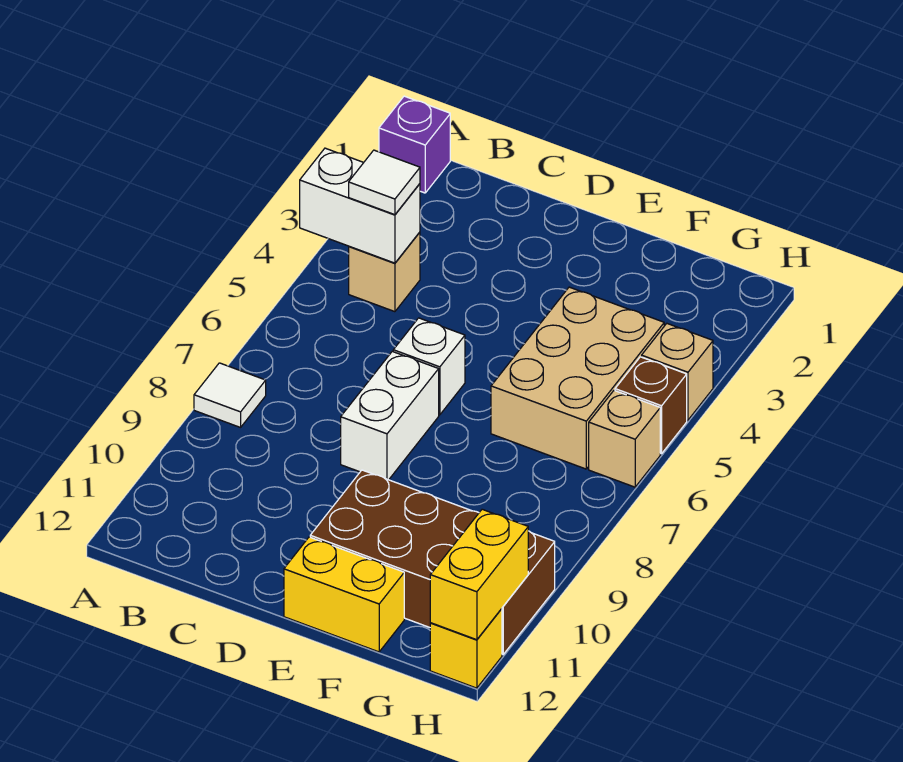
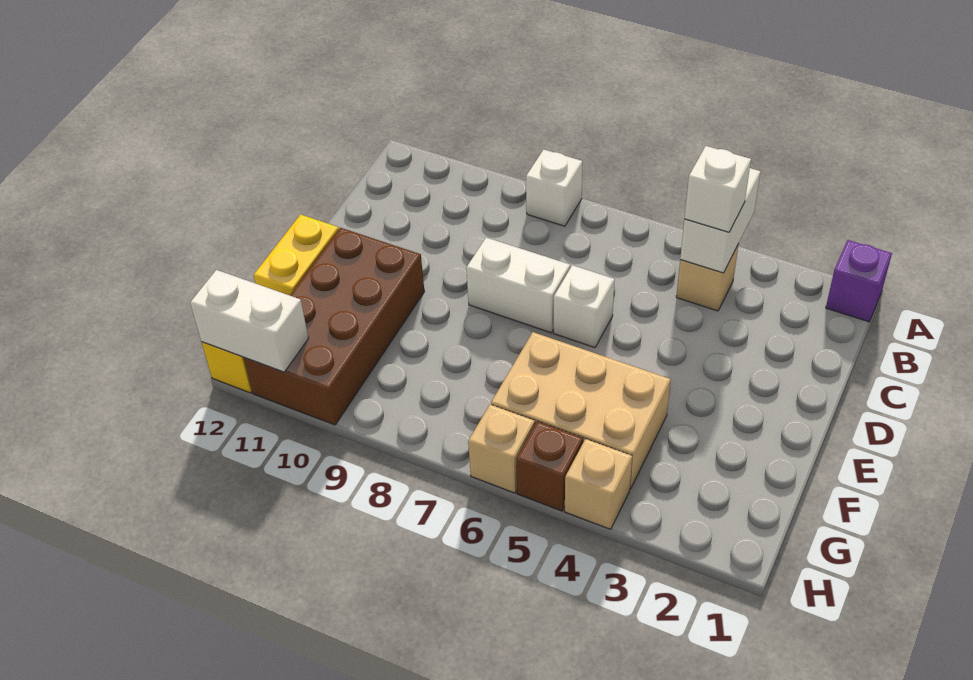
white 1x1 tile [194,363,266,427] -> white 1x1 brick [526,150,582,226]
white 1x1 tile [349,150,420,215] -> white 1x1 brick [684,146,751,232]
yellow 1x2 brick [430,509,528,640] -> white 1x2 brick [190,270,308,372]

